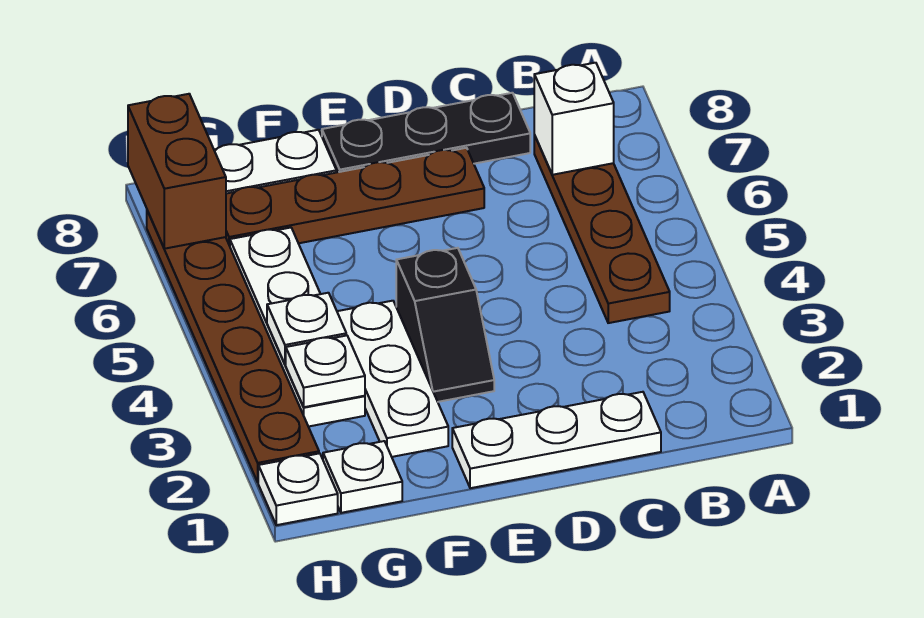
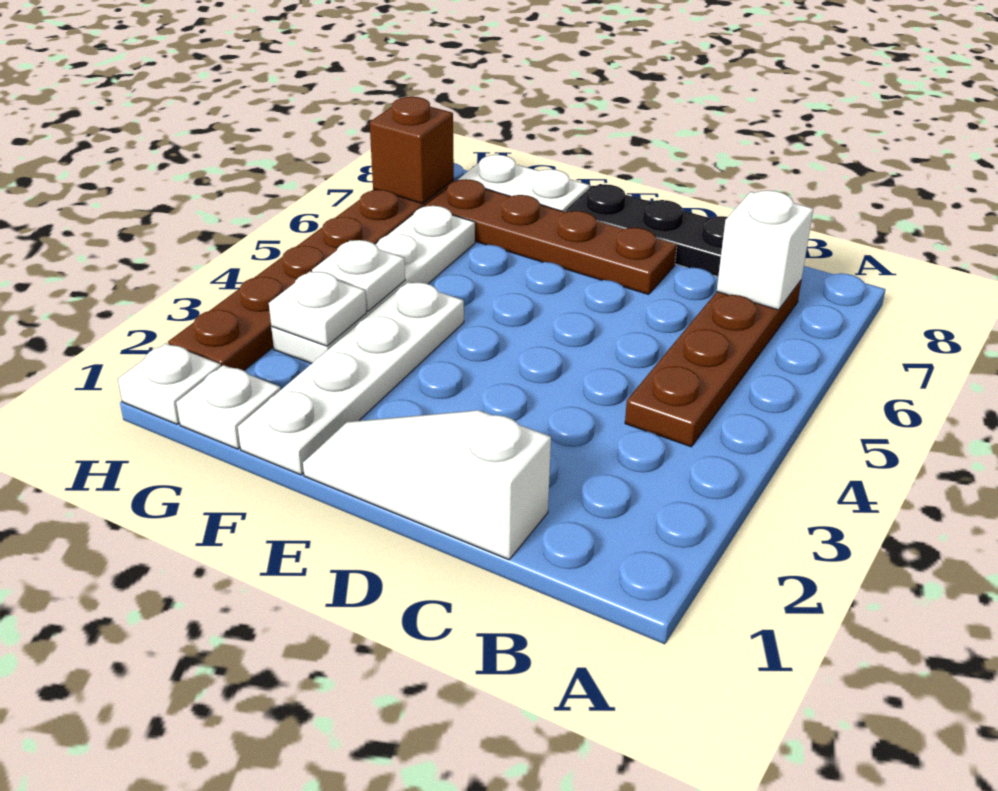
white 1x3 plate [452,392,661,488] -> white 1x3 slope [303,410,551,560]
black 1x2 slope [396,248,494,402] -> none
white 1x3 plate [337,301,448,457] -> white 1x4 plate [238,282,464,475]
brown 1x2 brick [128,94,226,249] -> brown 1x1 brick [370,97,454,204]

